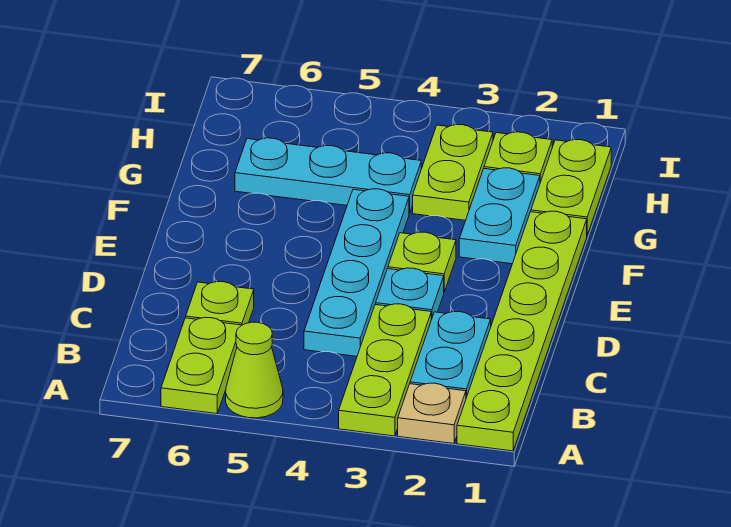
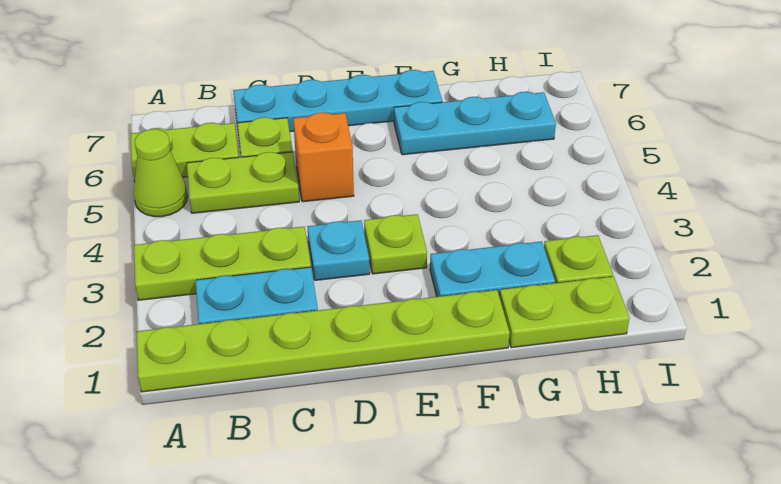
tan 1x1 plate [398,383,466,444] -> none
cyan 1x4 plate [304,189,409,356] -> cyan 1x4 plate moved to [233,70,442,132]
none -> orange 1x1 brick [293,112,354,202]
lime 1x2 plate [413,125,493,220] -> lime 1x2 plate moved to [187,152,299,213]
cyan 1x3 plate [235,138,421,213] -> cyan 1x3 plate turned to [394,92,556,155]

